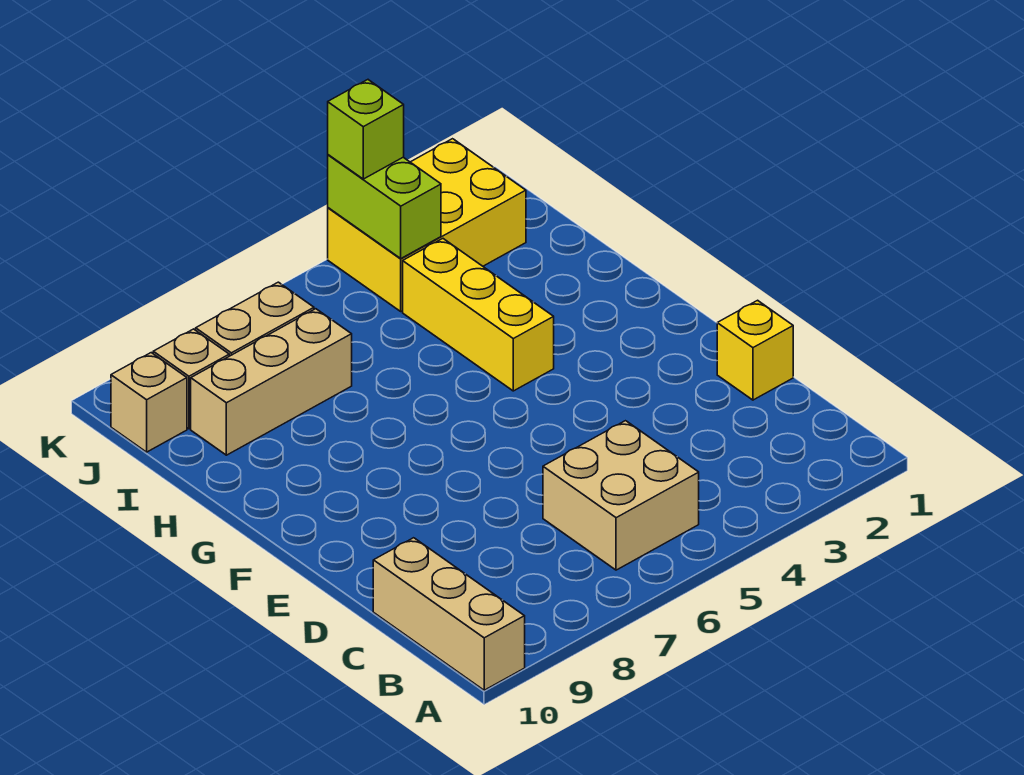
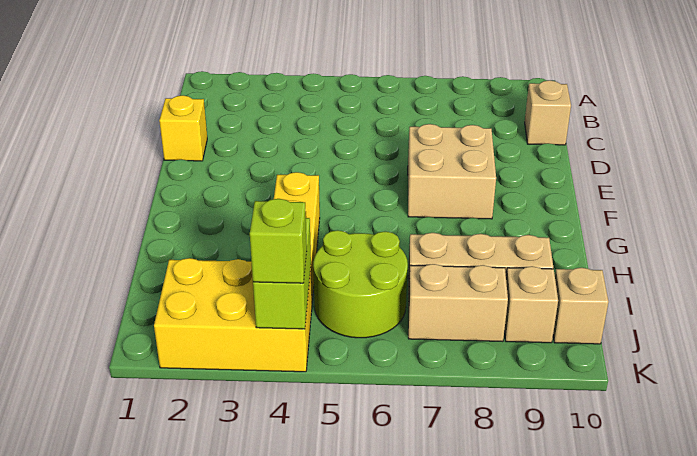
tan 1x3 brick [373,538,525,690] -> tan 1x1 brick [525,80,571,145]
tan 2x2 brick [543,421,699,570] -> tan 2x2 brick moved to [408,124,496,219]
none -> lime 2x2 round brick [313,230,408,338]

